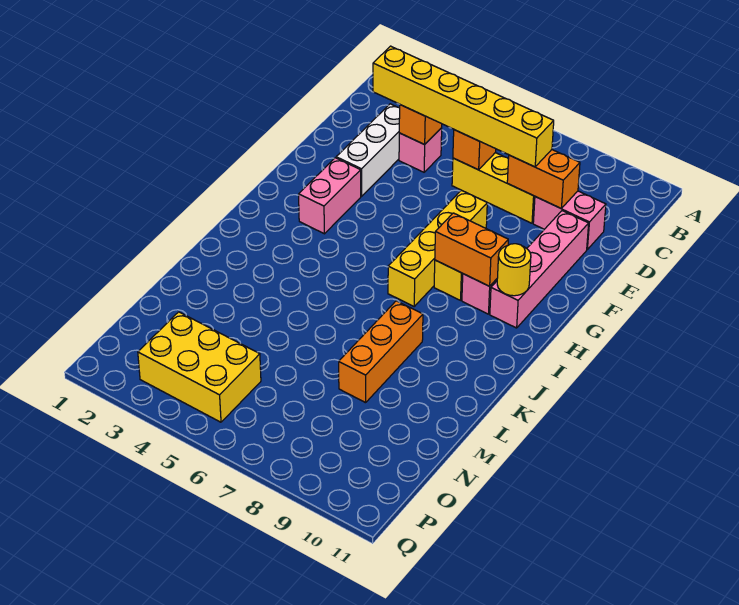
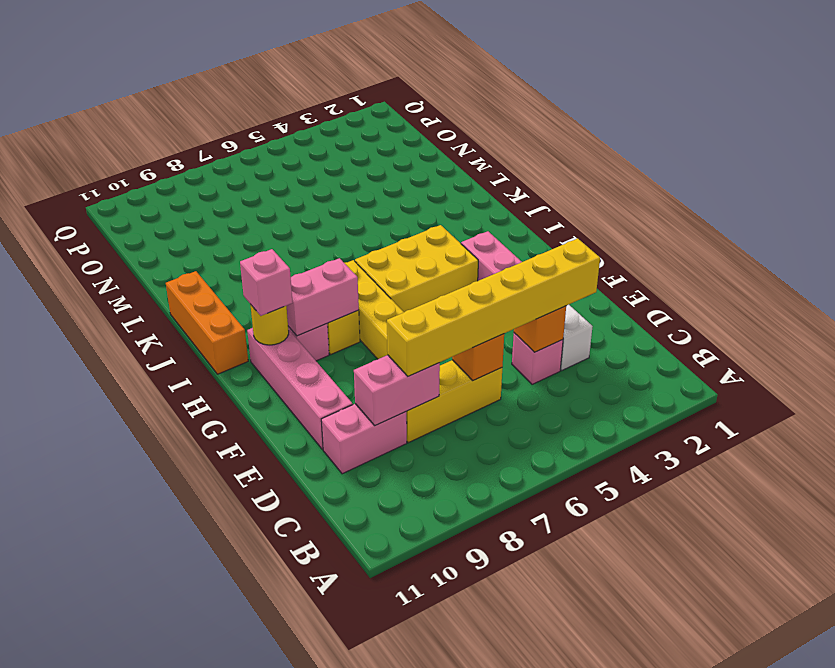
orange 1x2 brick [507,150,580,208] -> pink 1x2 brick [354,355,440,426]
orange 1x2 brick [435,213,508,286] -> pink 1x2 brick [287,258,359,336]
none -> pink 1x1 brick [240,249,293,316]
orange 1x3 brick [339,301,423,403] -> orange 1x3 brick moved to [166,271,248,374]
yellow 2x3 brick [138,312,261,422] -> yellow 2x3 brick moved to [355,225,478,312]

